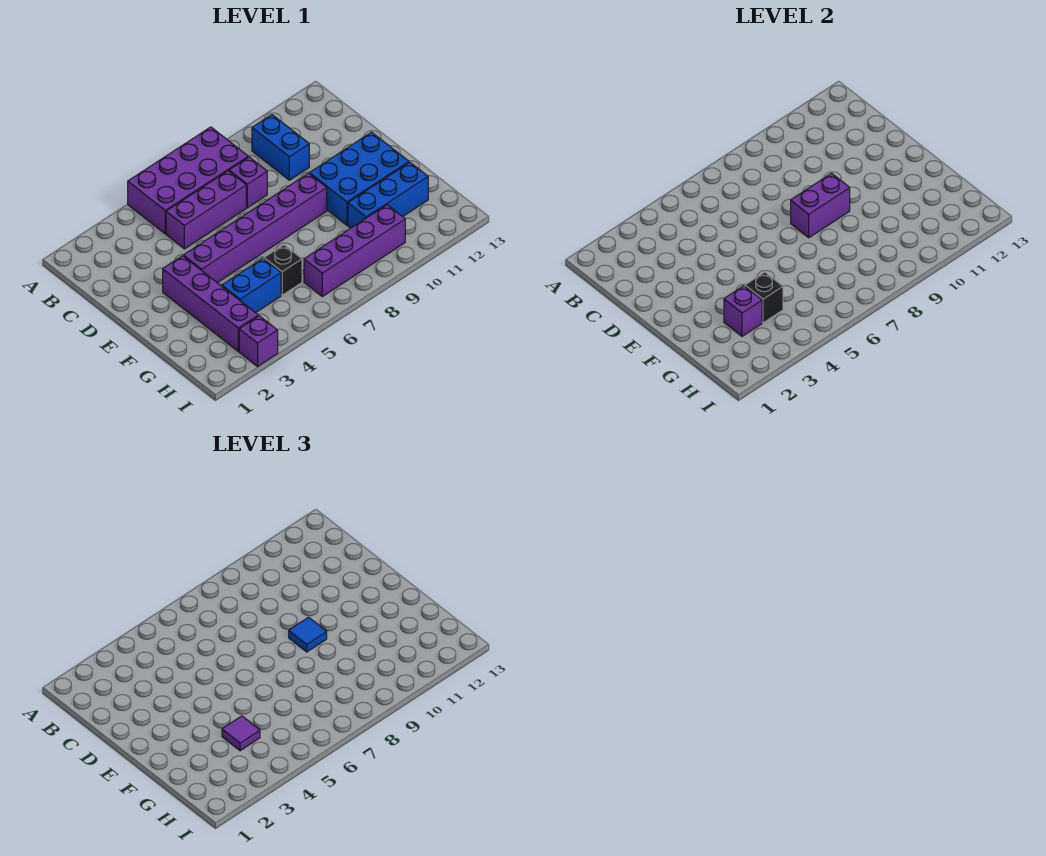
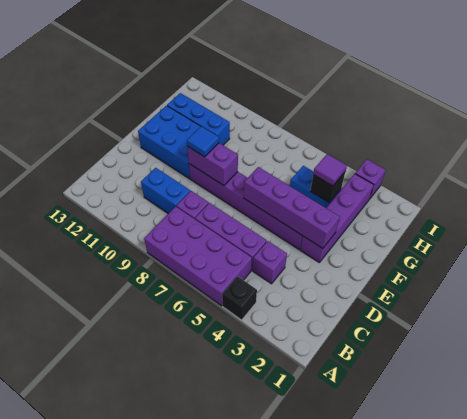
blue 1x2 brick [252,115,309,180] -> blue 1x2 brick turned to [141,168,190,214]
purple 1x1 brick [724,286,762,336] -> purple 1x1 brick moved to [253,241,287,284]
black 1x1 brick [264,245,302,295] -> black 1x1 brick moved to [222,276,257,320]
purple 1x4 brick [304,205,405,296] -> purple 1x4 brick moved to [244,167,340,248]

